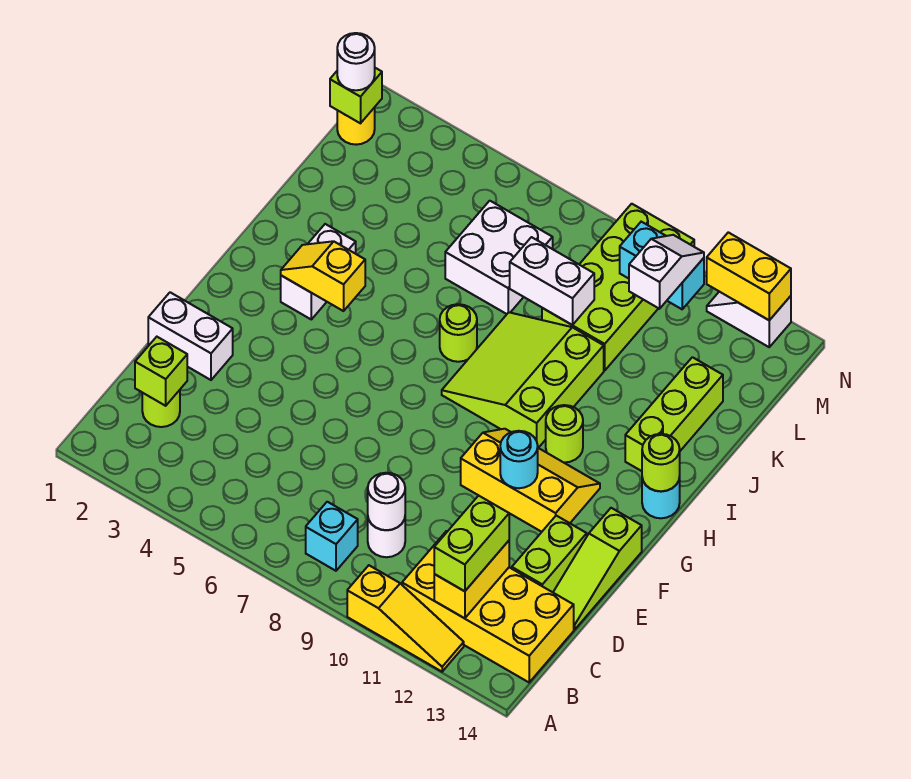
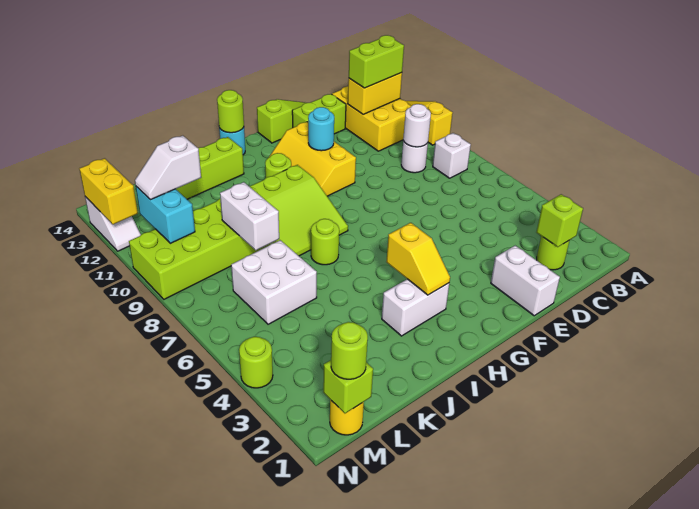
cyan 1x1 brick [306,502,358,571] -> white 1x1 brick [433,133,471,178]
yellow 2x4 brick [402,531,574,682] -> yellow 2x3 brick [332,86,411,151]
white 1x1 round brick [337,33,375,90] -> lime 1x1 round brick [331,322,368,379]
none -> lime 1x1 round brick [239,337,273,388]

